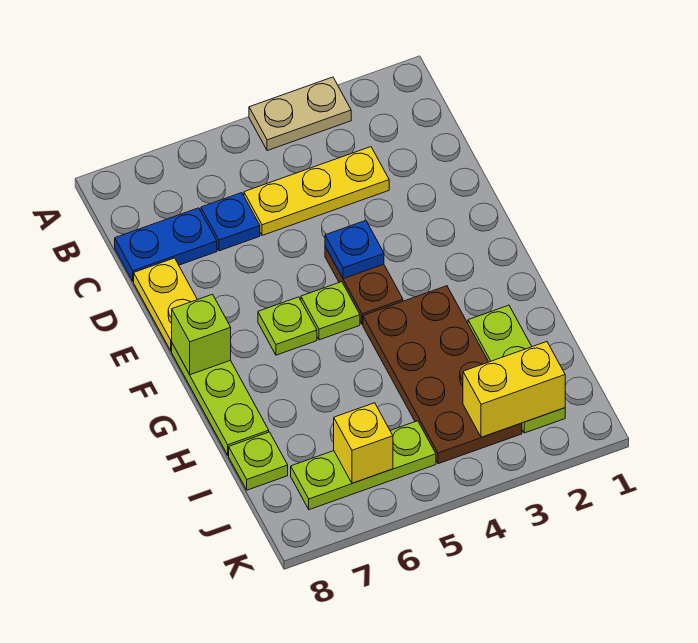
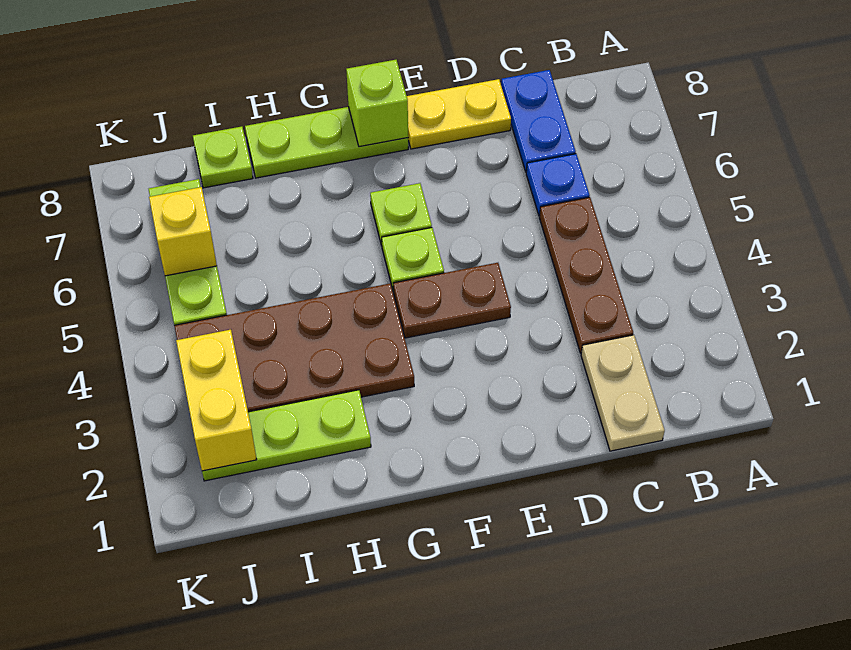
tan 1x2 plate [249,77,351,151] -> tan 1x2 plate moved to [581,335,665,451]
yellow 1x3 plate [244,147,389,235] -> brown 1x3 plate [540,197,633,353]
blue 1x1 plate [325,220,384,279] -> none

